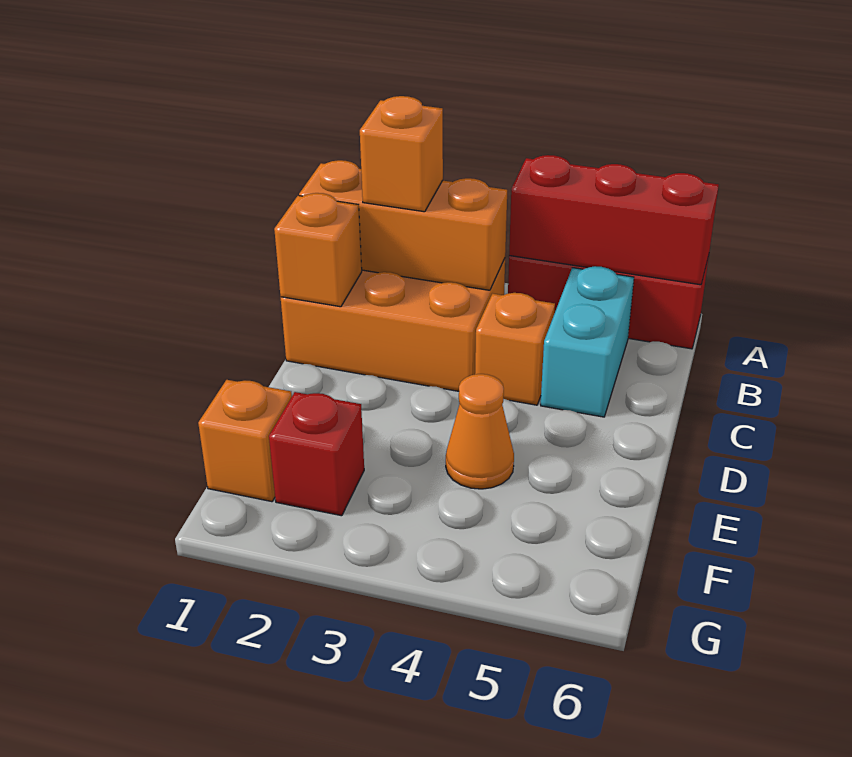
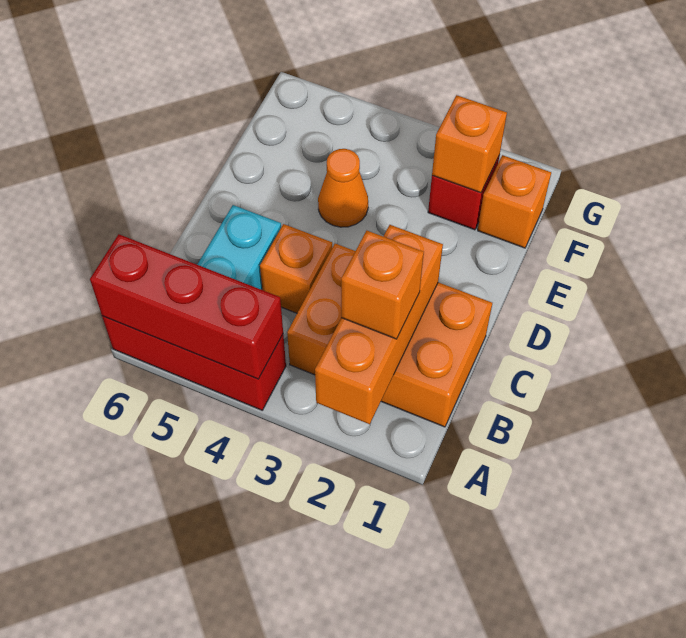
orange 1x3 brick [299,160,507,290] -> orange 1x3 brick turned to [315,225,443,424]
orange 1x1 brick [274,193,362,307] -> orange 1x1 brick moved to [432,95,507,193]

